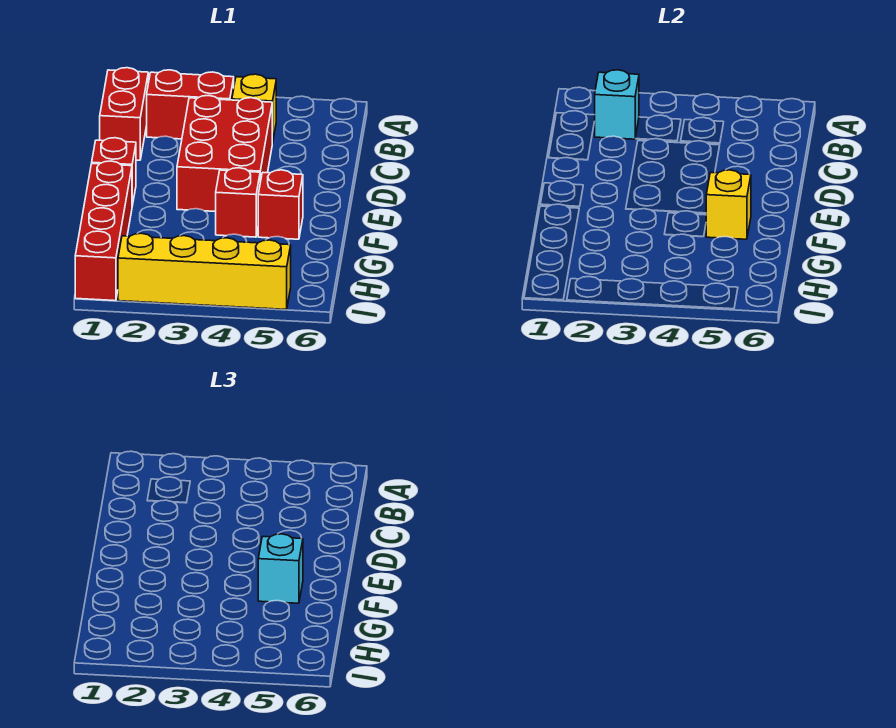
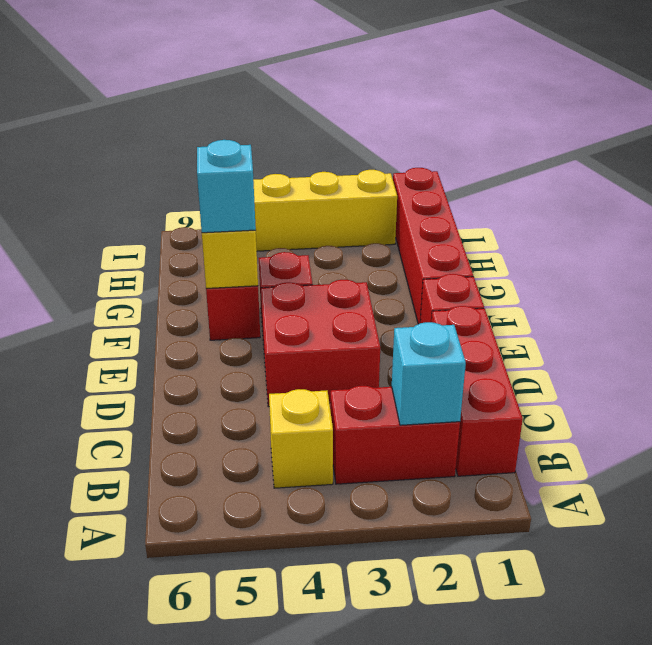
red 1x2 brick [100,68,148,160] -> red 1x3 brick [431,306,523,476]
red 2x3 brick [177,96,272,212] -> red 2x2 brick [261,280,380,407]

